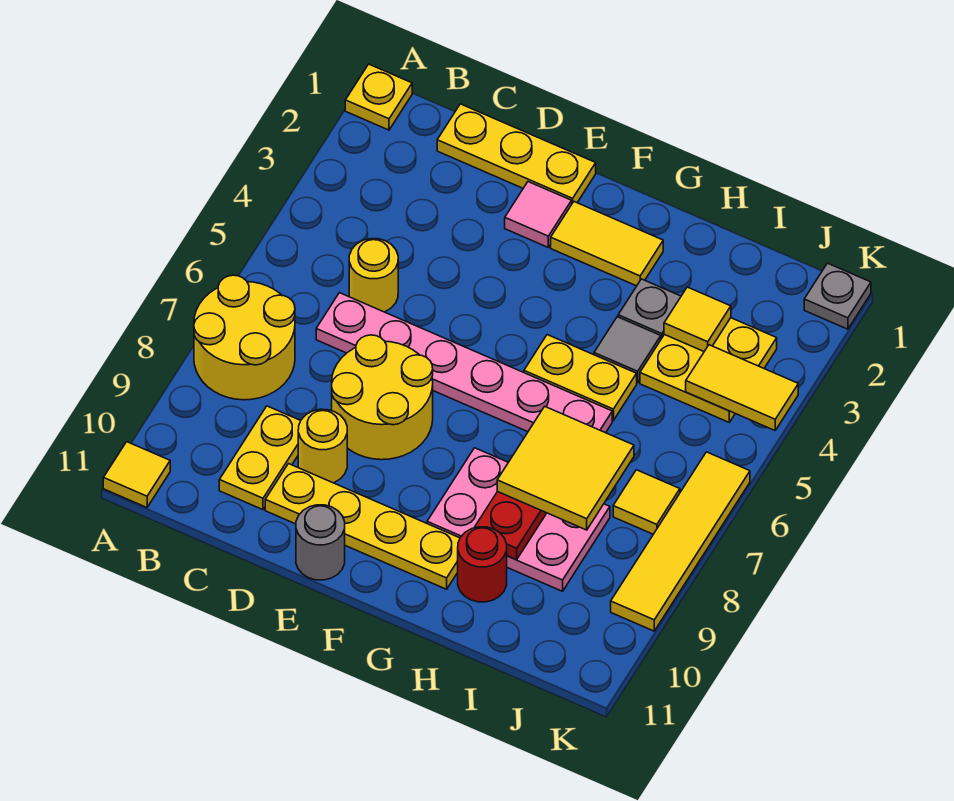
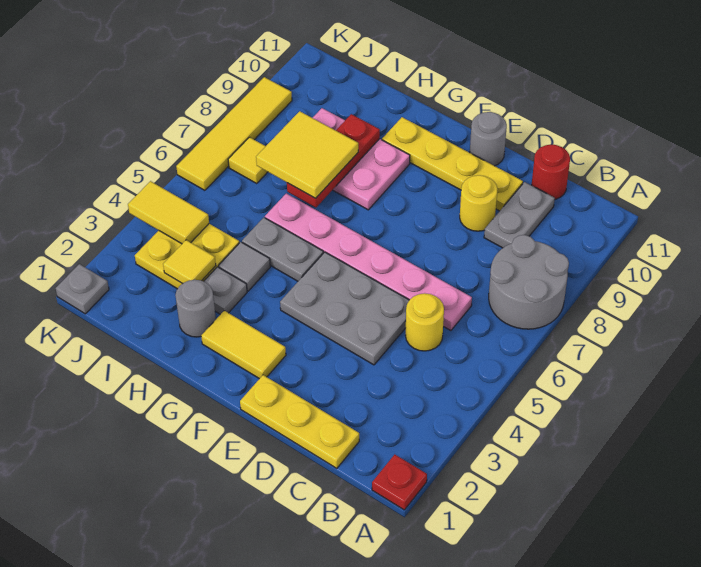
yellow 1x1 plate [345,64,412,130] -> red 1x1 plate [372,455,427,510]
yellow 2x2 round brick [194,275,295,400] -> grey 2x2 round brick [489,235,569,329]
yellow 1x1 tile [103,442,170,508] -> none
yellow 1x2 plate [219,406,301,510] -> grey 1x2 plate [484,182,555,248]
none -> grey 2x3 plate [280,252,409,365]
yellow 2x2 round brick [332,335,433,460] -> none
pink 1x1 tile [505,182,572,247] -> none
yellow 1x2 plate [524,335,637,421] -> grey 1x2 plate [242,217,323,281]
none -> grey 1x1 round brick [175,280,216,337]
red 1x1 round brick [458,527,507,602] -> red 1x1 round brick moved to [532,145,570,199]

